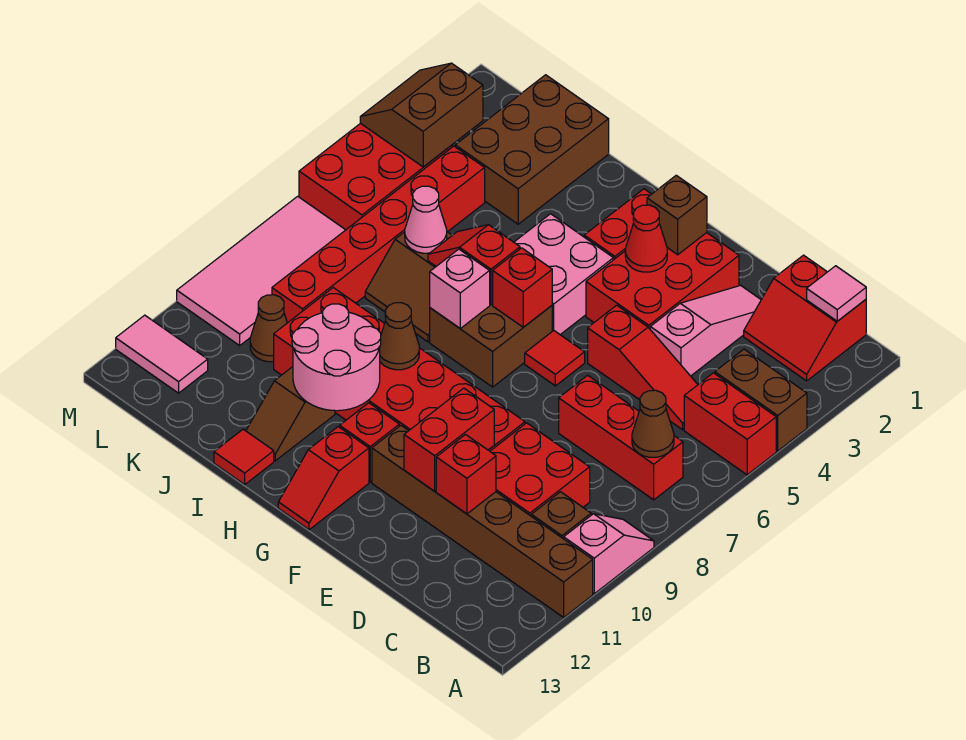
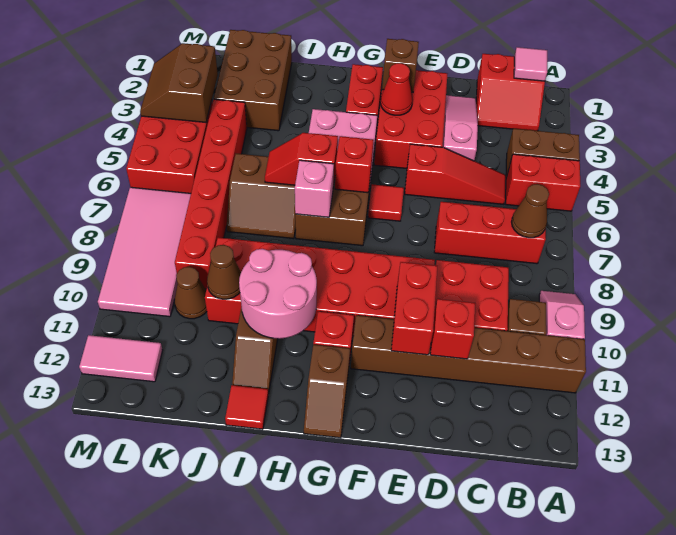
red 1x2 slope [278,427,369,530] -> brown 1x2 slope [304,344,350,438]
brown 1x1 cone [380,303,419,370] -> brown 1x1 cone moved to [207,245,241,299]
pink 1x1 cone [405,186,447,253] -> none

